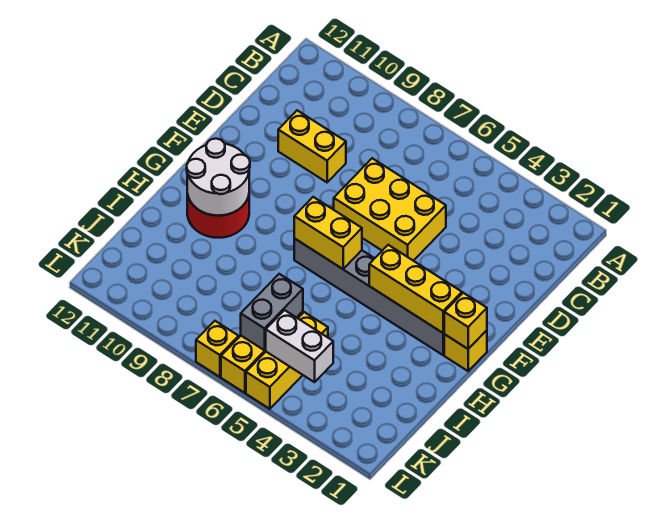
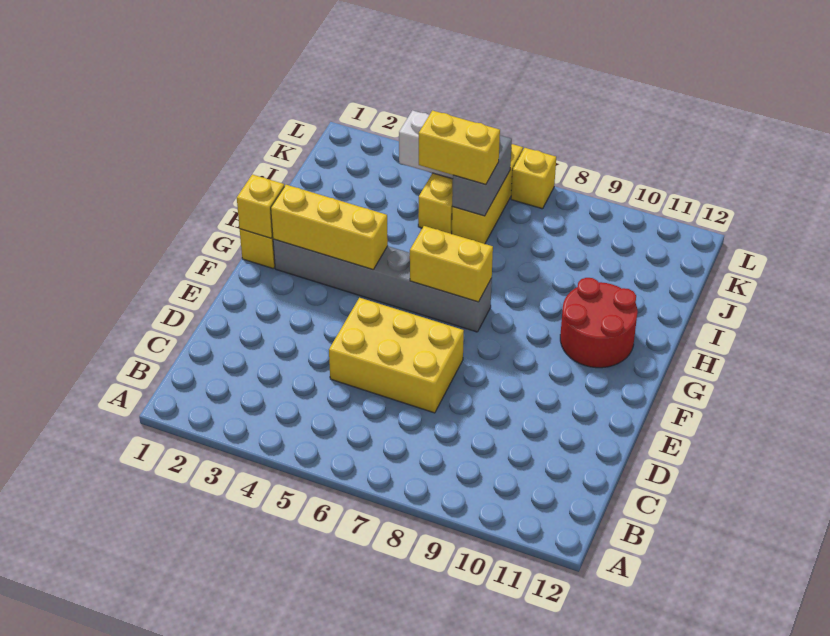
yellow 1x2 brick [278,110,346,182] -> yellow 1x2 brick moved to [419,110,500,185]
white 2x2 round brick [187,139,250,216] -> none

